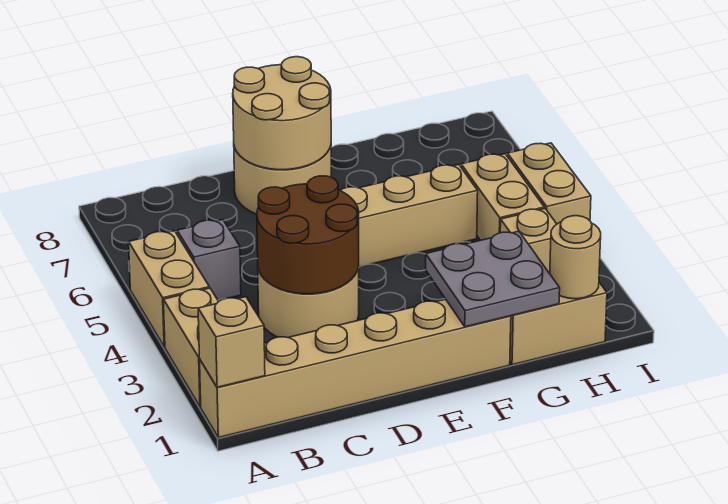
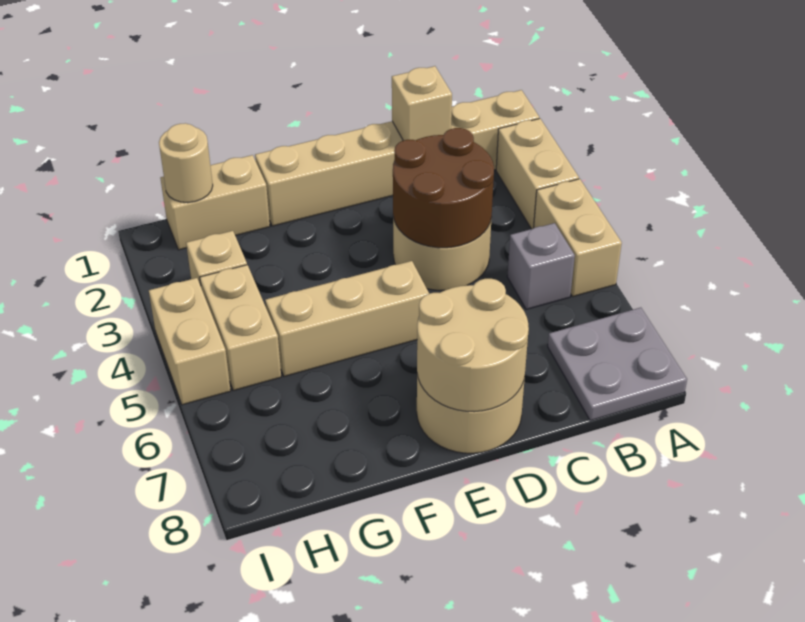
tan 1x1 brick [198,297,265,387] -> tan 1x1 brick moved to [392,66,452,141]
grey 2x2 plate [426,231,560,327] -> grey 2x2 plate moved to [548,308,687,421]

